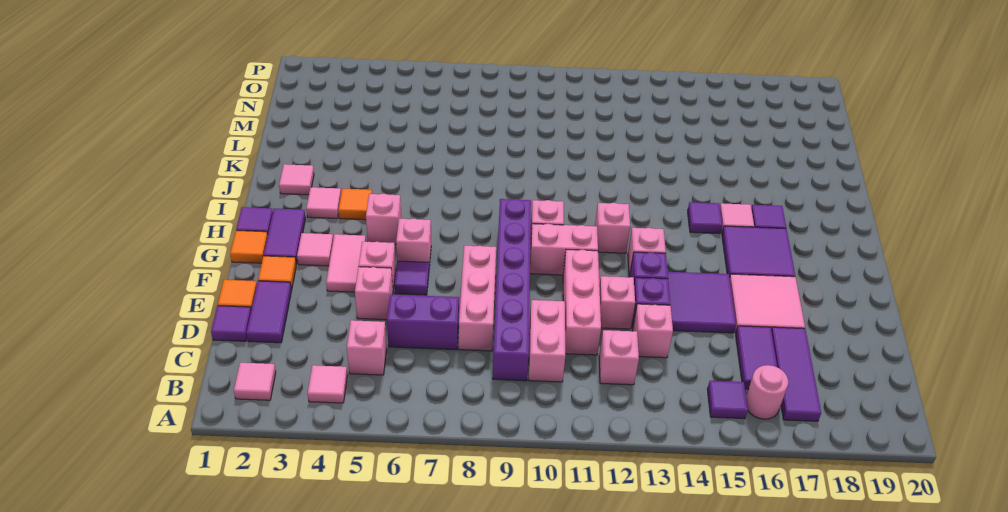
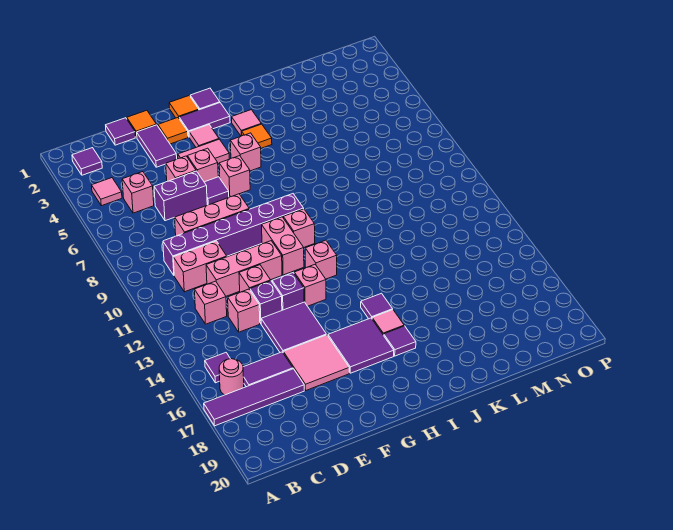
pink 1x1 tile [234,363,276,400] -> purple 1x1 tile [72,148,102,175]
purple 1x3 tile [771,327,821,421] -> purple 1x4 tile [204,369,304,426]
purple 1x2 tile [246,281,292,343] -> purple 1x2 tile turned to [137,125,177,167]
purple 1x2 brick [387,294,459,350] -> purple 1x2 brick turned to [154,171,207,221]
pink 1x1 tile [279,164,314,195] -> none

